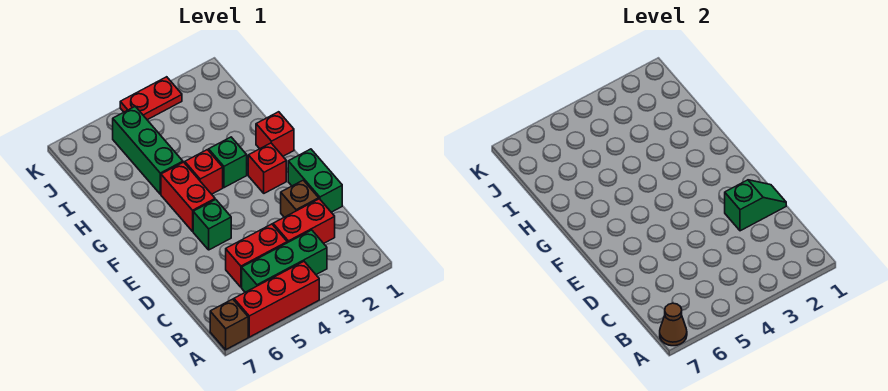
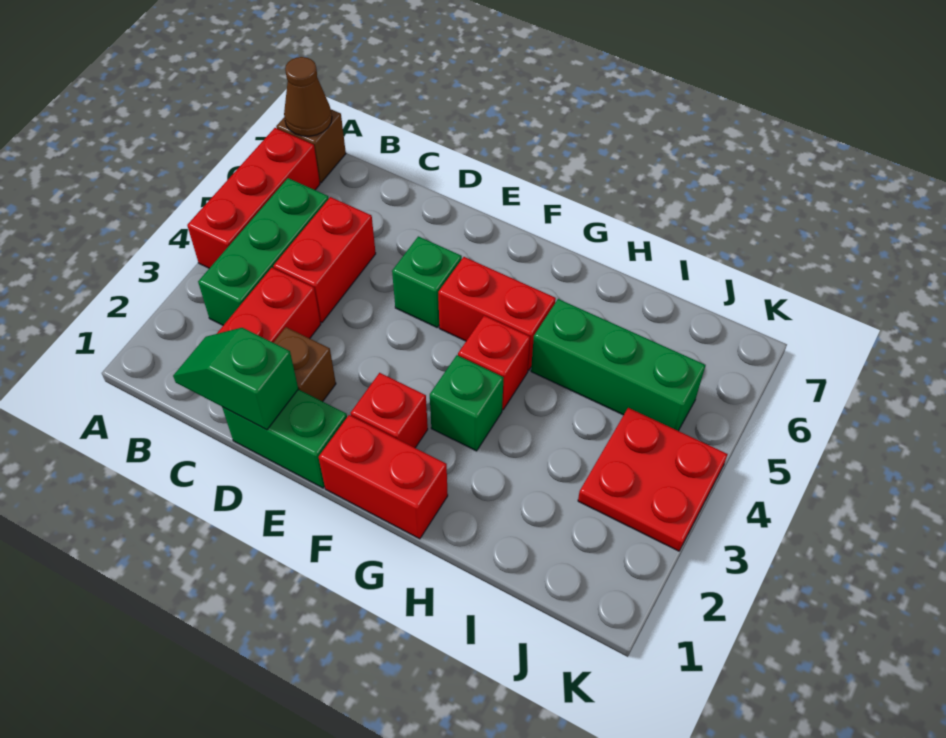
green 1x2 slope [725,180,786,231] -> green 1x2 slope turned to [173,328,298,430]
red 1x1 brick [256,112,294,156] -> red 1x2 brick [319,415,448,539]
red 1x2 plate [120,77,182,120] -> red 2x2 plate [578,408,728,551]

